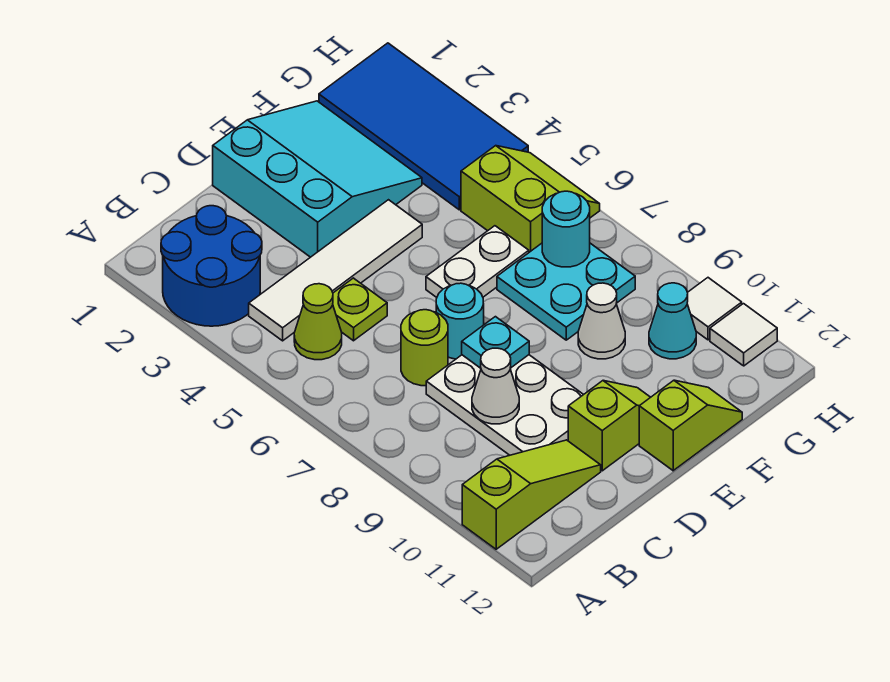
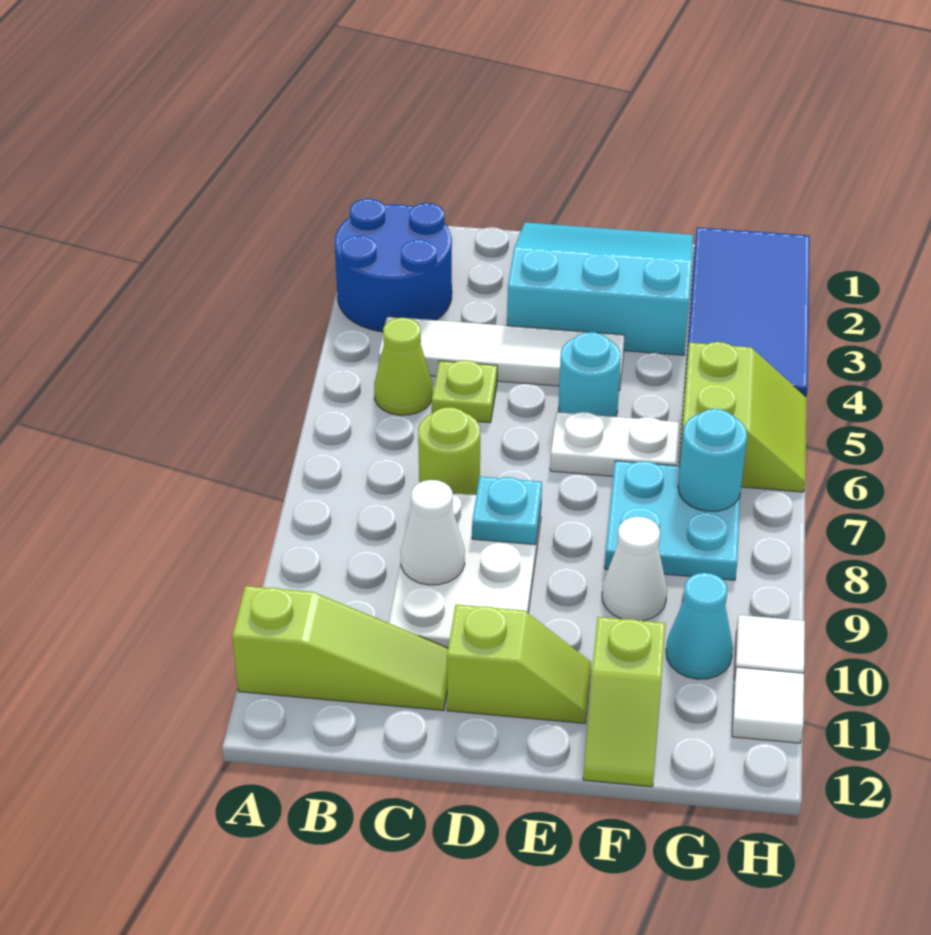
cyan 3x3 slope [213,101,422,257] -> cyan 3x3 slope turned to [507,223,693,355]
cyan 1x1 round brick [436,283,484,359] -> cyan 1x1 round brick moved to [559,332,621,417]
lime 1x2 slope [639,380,742,471] -> lime 1x2 slope turned to [583,617,666,787]

